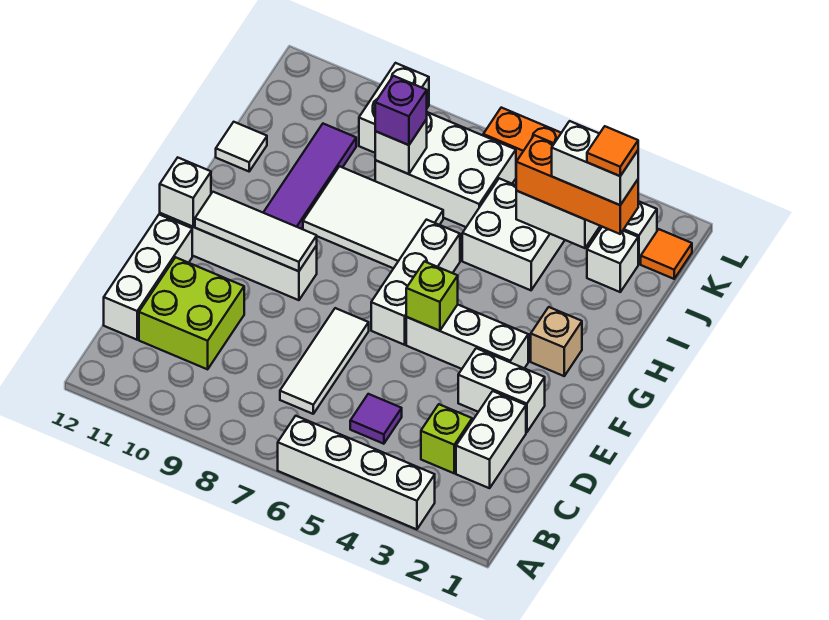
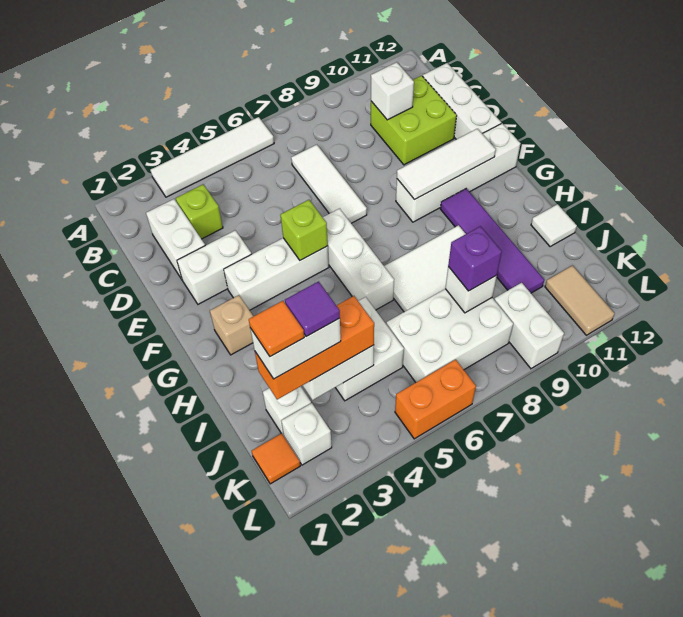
white 1x4 brick [278,416,435,529] -> white 1x4 tile [151,117,274,197]
purple 1x1 tile [350,394,402,444] -> purple 1x1 tile moved to [285,281,340,337]
white 1x1 brick [160,158,211,227] -> white 1x1 brick moved to [371,62,414,120]
none -> tan 1x2 tile [545,266,615,335]

